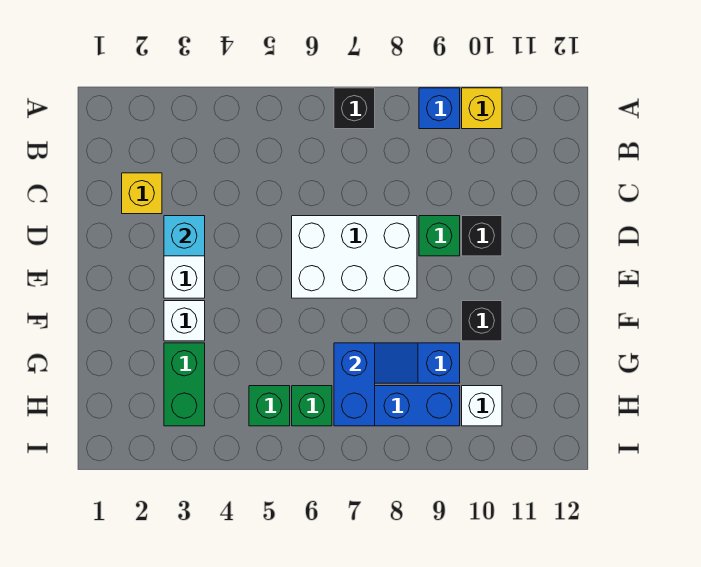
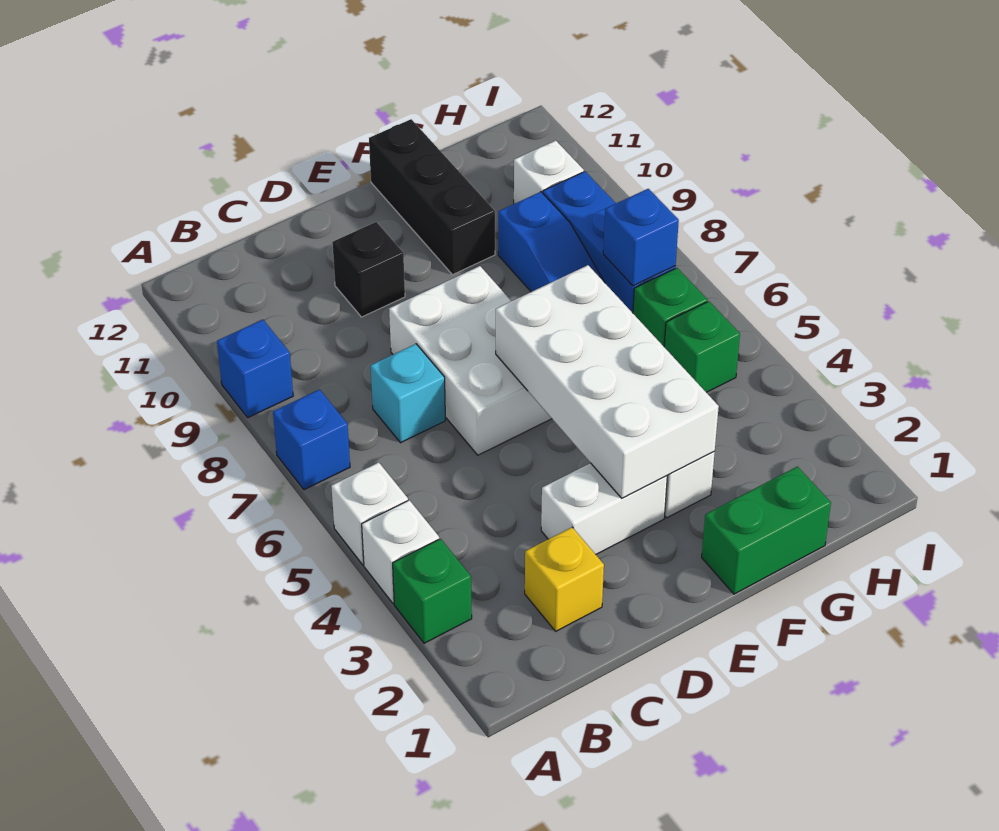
none -> white 1x1 brick [362,500,439,604]
none -> white 1x1 brick [331,462,408,565]
black 1x1 brick [334,88,375,129] -> blue 1x1 brick [273,389,350,490]
yellow 1x1 brick [462,88,502,129] -> none
cyan 1x1 brick [164,216,205,256] -> cyan 1x1 brick moved to [371,344,445,443]
green 1x1 brick [419,216,460,256] -> green 1x1 brick moved to [393,539,472,643]
none -> white 2x4 brick [496,265,719,498]
black 1x1 brick [462,301,502,341] -> black 1x3 brick [369,119,495,275]
green 1x2 brick [164,343,205,426] -> green 1x2 brick moved to [702,467,831,594]
blue 1x2 brick [334,343,375,426] -> blue 1x1 brick [603,189,679,286]

